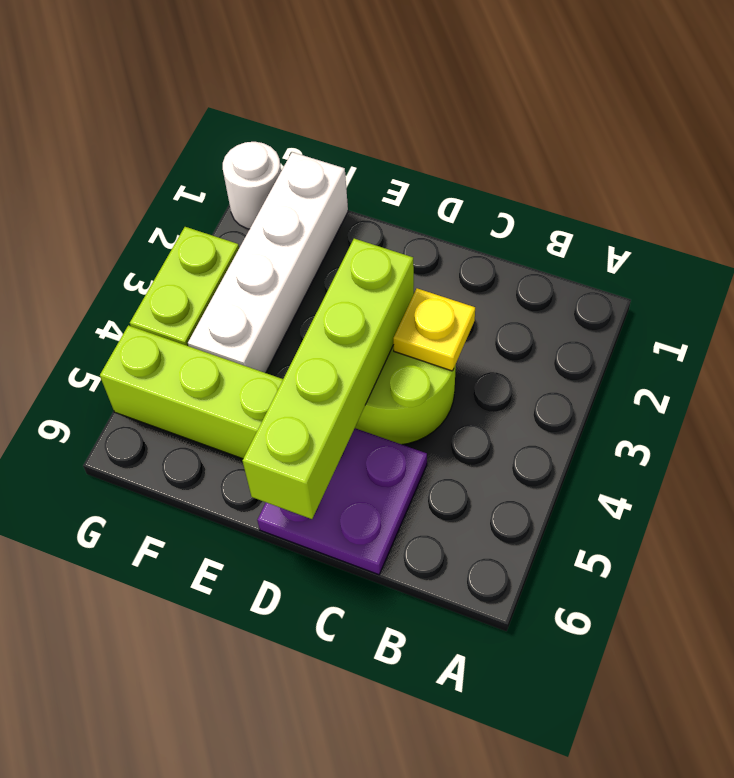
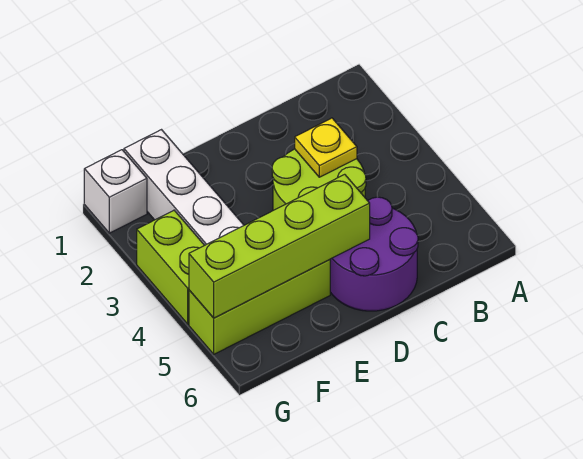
purple 2x2 plate [257,428,427,575] -> purple 2x2 round brick [330,197,418,311]
lime 1x4 brick [243,239,414,519] -> lime 1x4 brick turned to [189,174,370,318]
white 1x1 round brick [223,142,281,229] -> white 1x1 brick [84,150,147,233]

